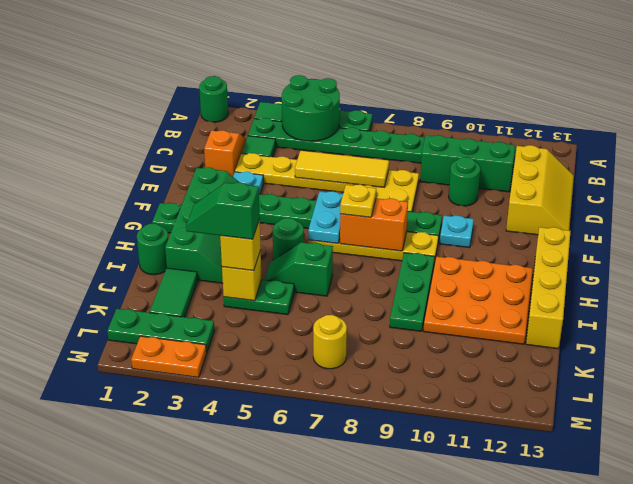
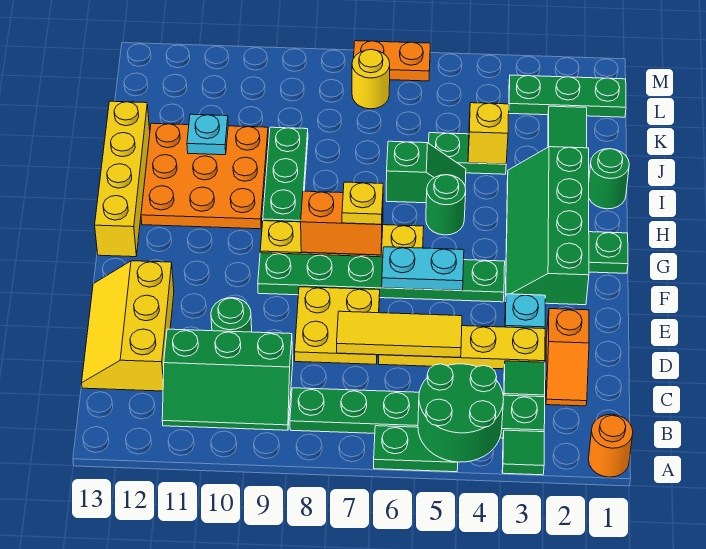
green 1x1 round brick [199,76,228,122] -> orange 1x1 round brick [588,414,633,477]
cyan 1x2 plate [308,191,343,243] -> cyan 1x2 plate turned to [382,247,464,291]
cyan 1x1 plate [440,216,474,248] -> cyan 1x1 plate moved to [187,114,228,155]
green 1x2 slope [186,183,260,239] -> none
yellow 1x1 brick [220,219,261,271] -> none
orange 1x2 plate [131,336,207,378] -> orange 1x2 plate moved to [354,41,430,81]

